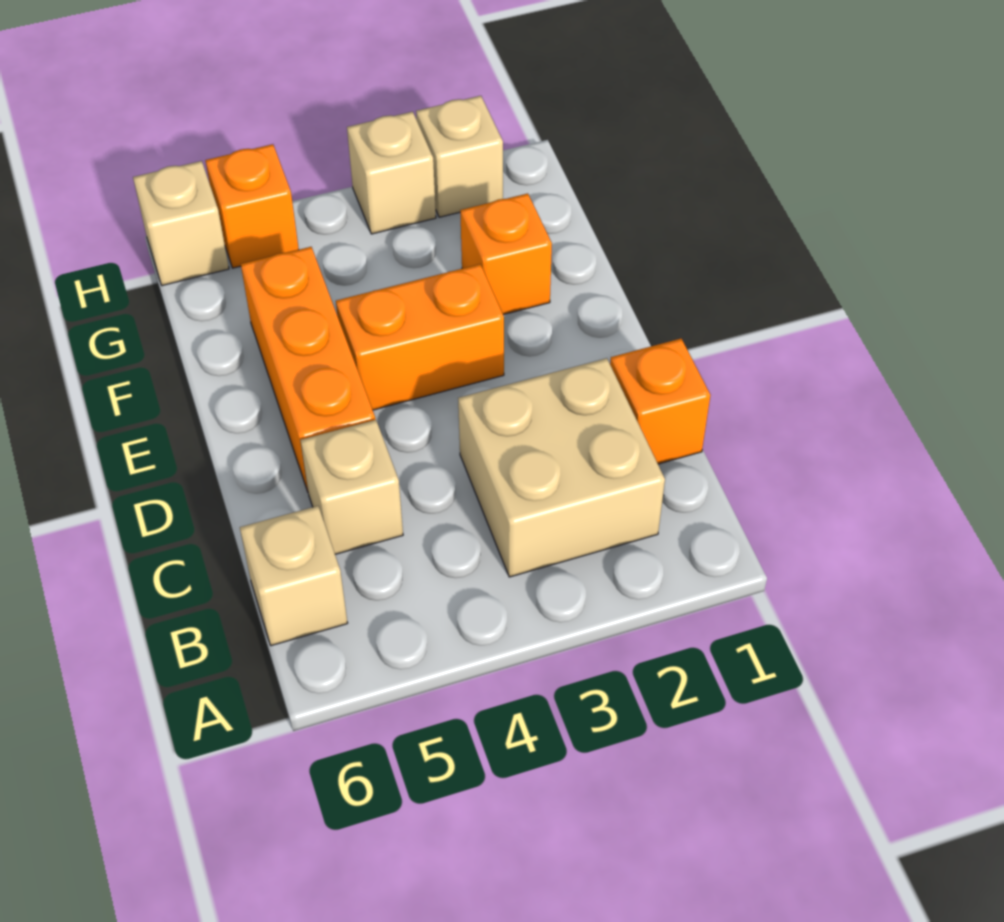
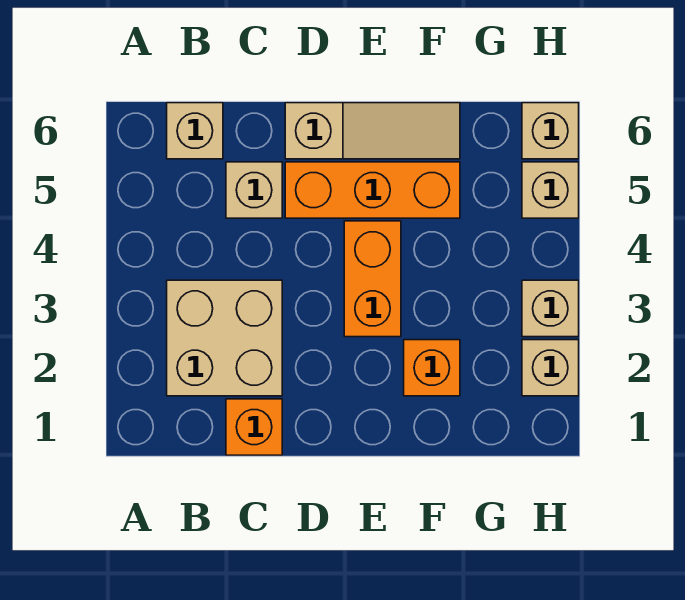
none -> tan 1x3 slope [285,103,460,159]
orange 1x1 brick [205,144,299,268] -> tan 1x1 brick [522,162,579,218]

